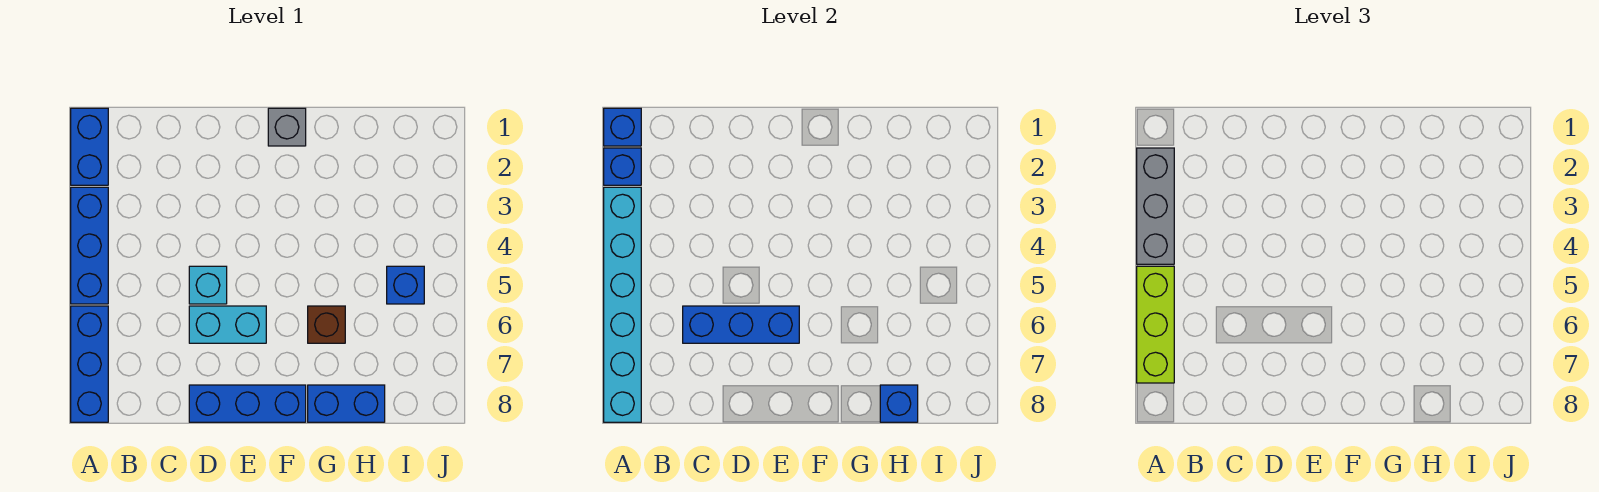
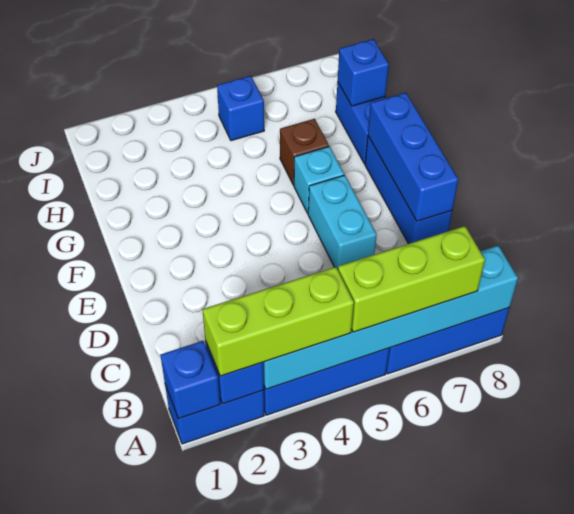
grey 1x3 brick [1137,148,1174,264] -> lime 1x3 brick [202,267,354,376]
blue 1x3 brick [683,306,799,343] -> blue 1x3 brick moved to [368,93,458,221]
cyan 1x1 brick [189,266,227,304] -> cyan 1x1 brick moved to [294,146,344,213]
grey 1x1 brick [268,108,306,146] -> none

